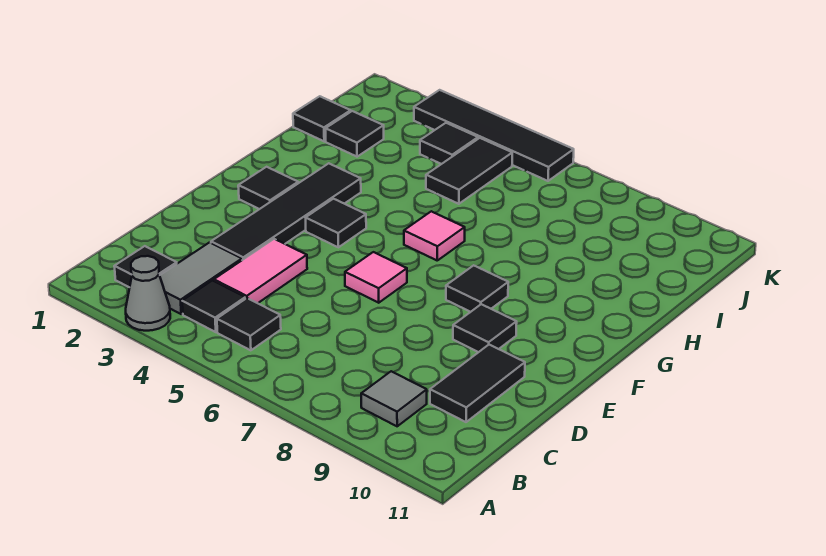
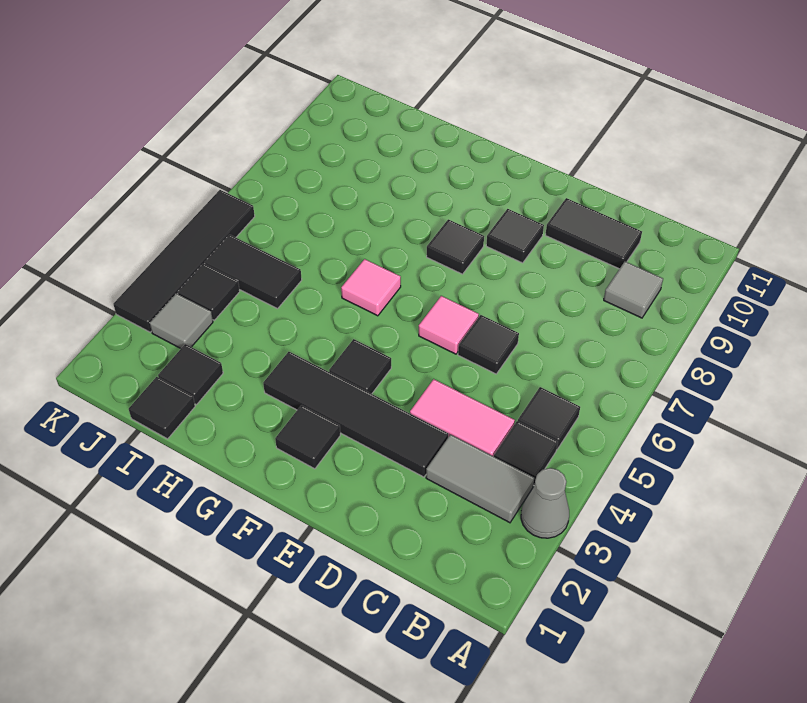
black 1x1 tile [114,246,177,287] -> black 1x1 tile moved to [458,315,519,374]
none -> grey 1x1 tile [150,294,213,348]

